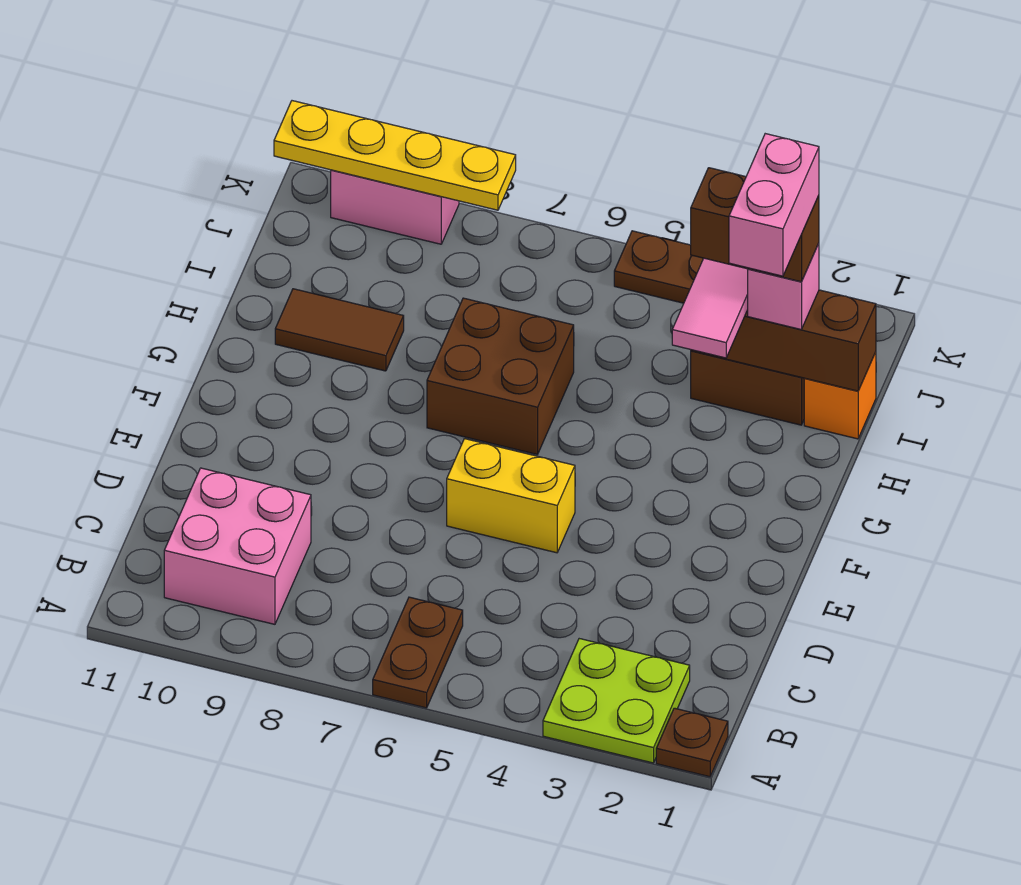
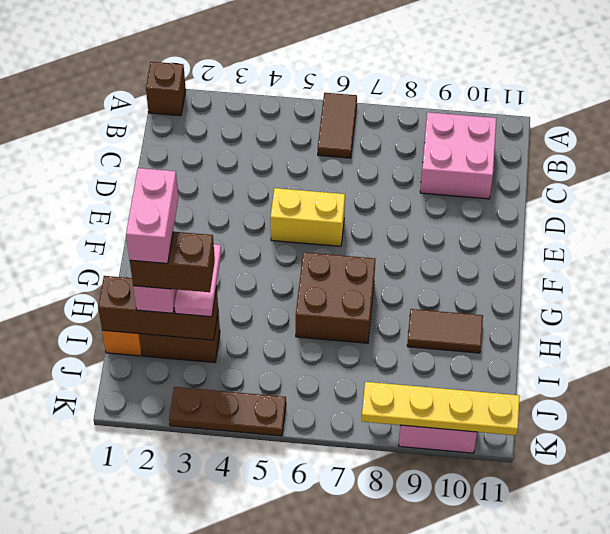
brown 1x1 plate [656,708,728,777] -> brown 1x1 brick [146,62,186,116]
lime 2x2 plate [543,639,690,763] -> none
brown 1x2 plate [373,597,463,708] -> brown 1x2 tile [318,93,357,158]

